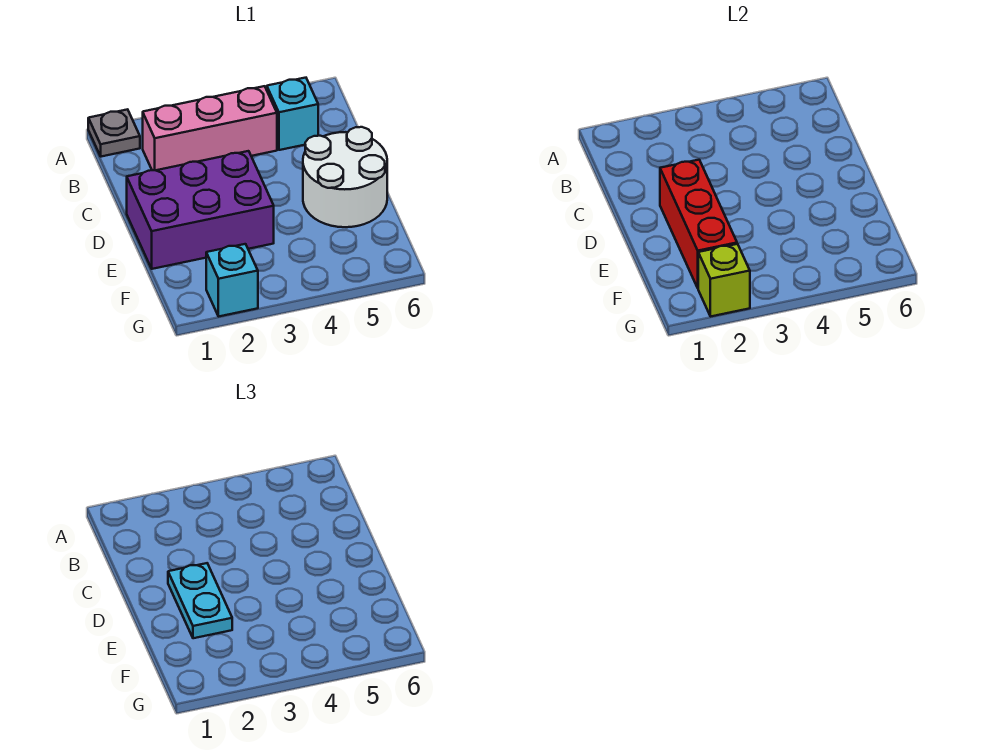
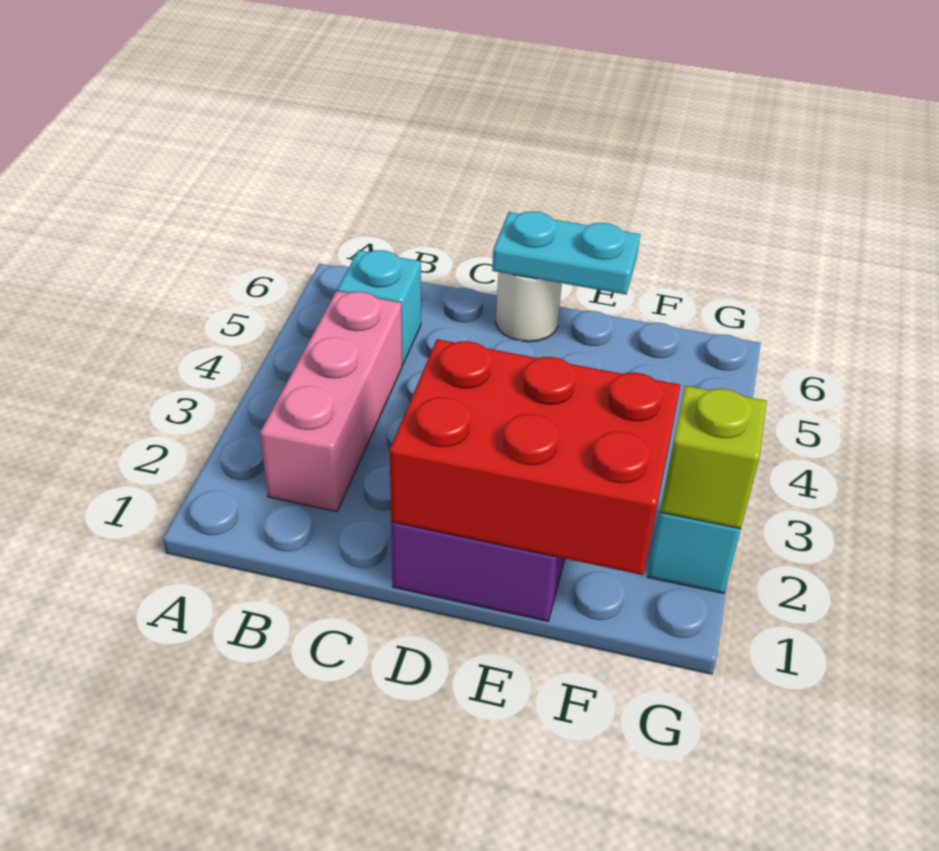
grey 1x1 plate [88,109,140,157] -> none
red 1x3 brick [660,160,737,288] -> red 2x3 brick [390,339,681,575]
cyan 1x2 plate [168,563,232,638] -> cyan 1x2 plate moved to [492,211,640,294]
white 2x2 round brick [303,127,387,227] -> white 1x1 round brick [496,272,562,342]

